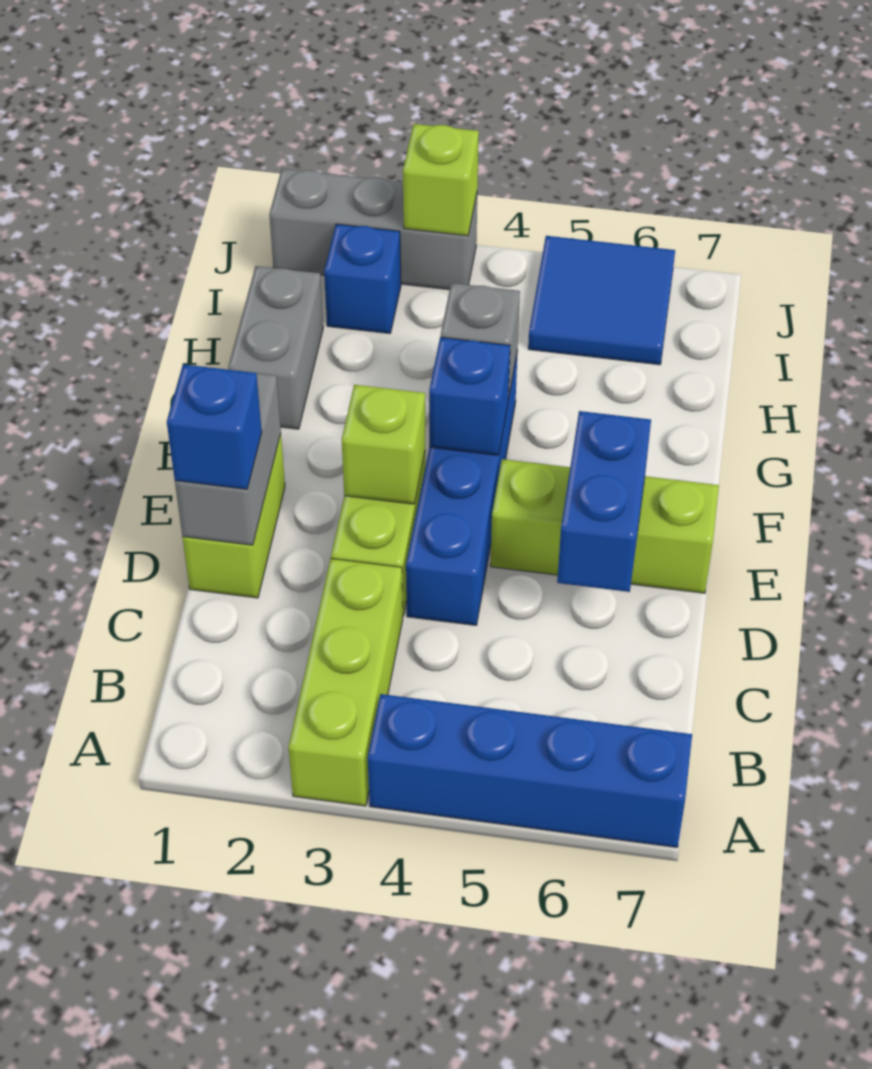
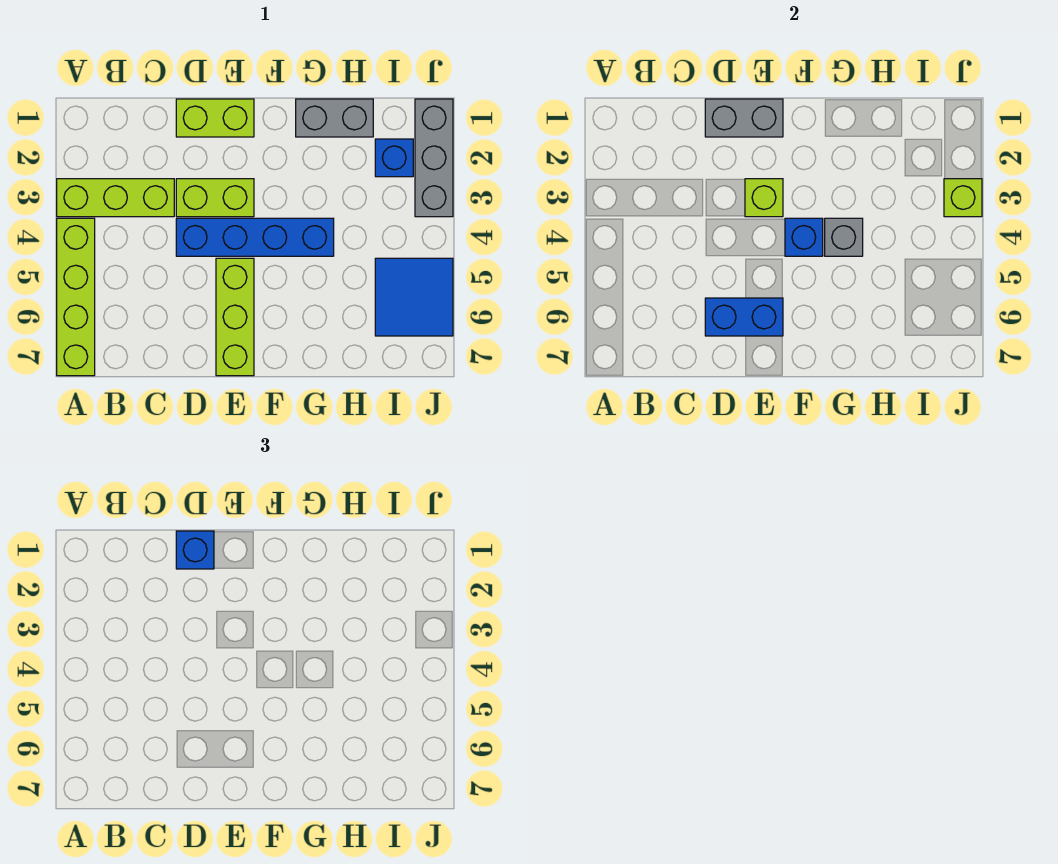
blue 1x4 brick [368,694,692,847] -> lime 1x4 brick [57,218,95,376]

